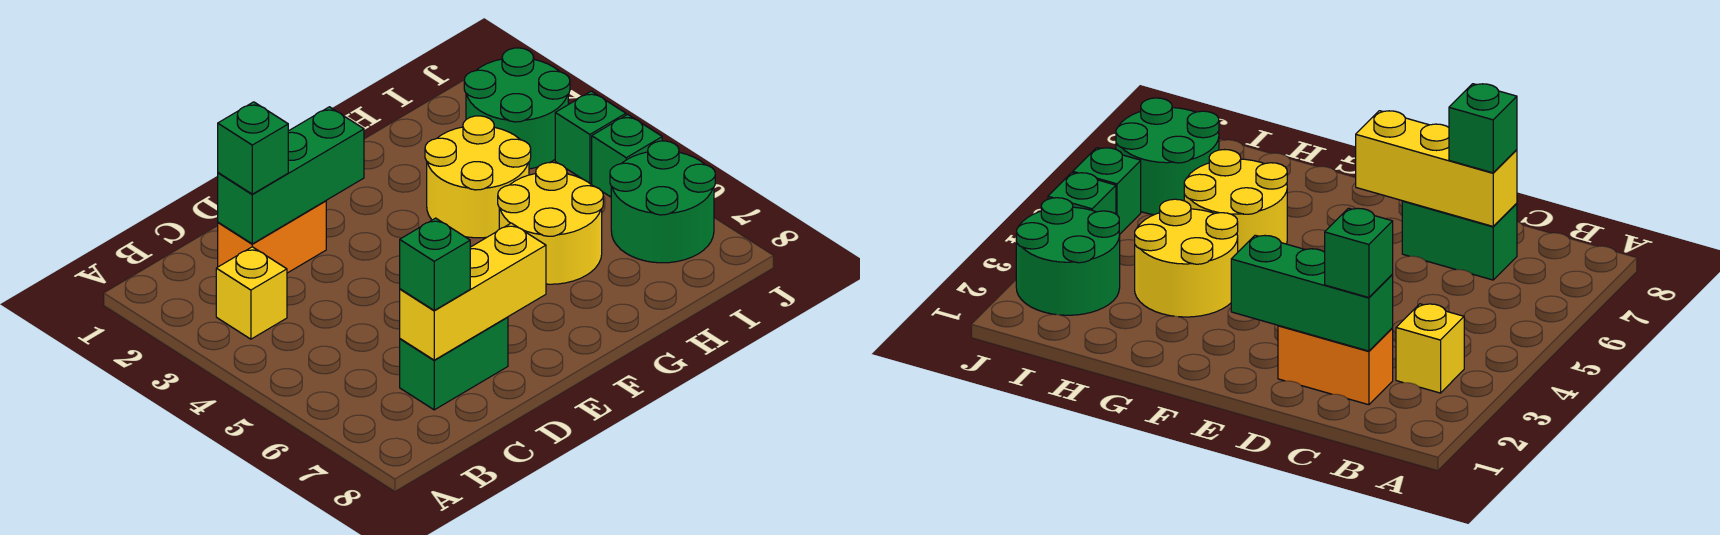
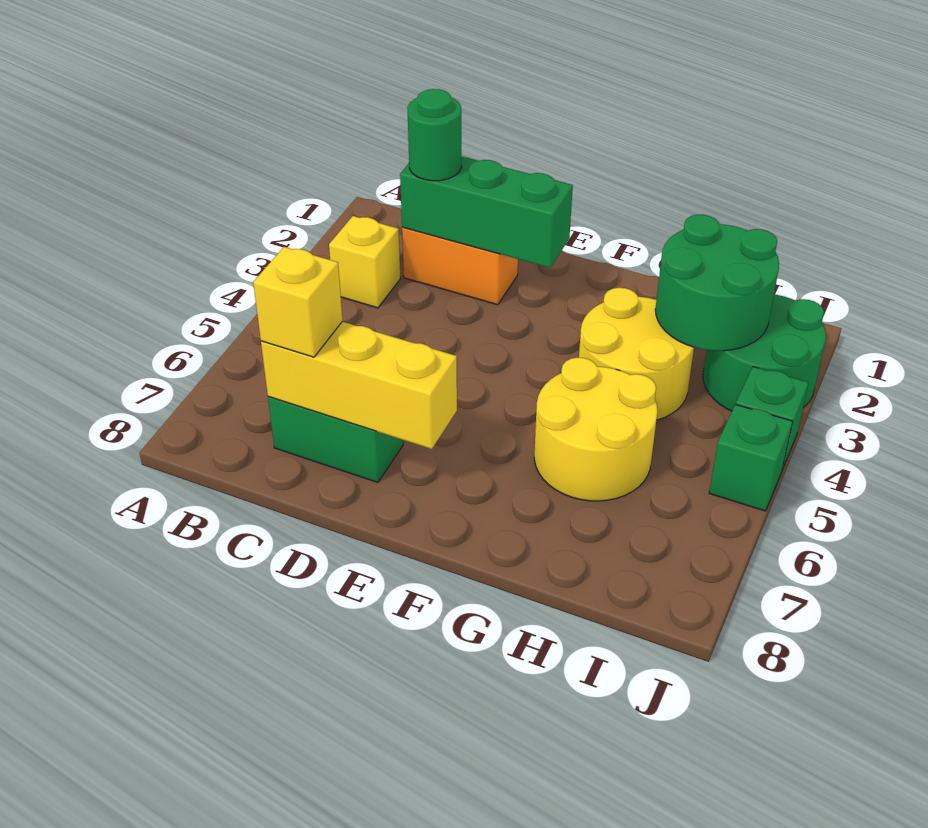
green 1x1 brick [218,102,288,194] -> green 1x1 round brick [407,89,462,181]
green 1x1 brick [400,218,470,311] -> yellow 1x1 brick [253,247,343,357]
green 2x2 round brick [610,141,715,263] -> green 2x2 round brick moved to [655,215,779,351]

